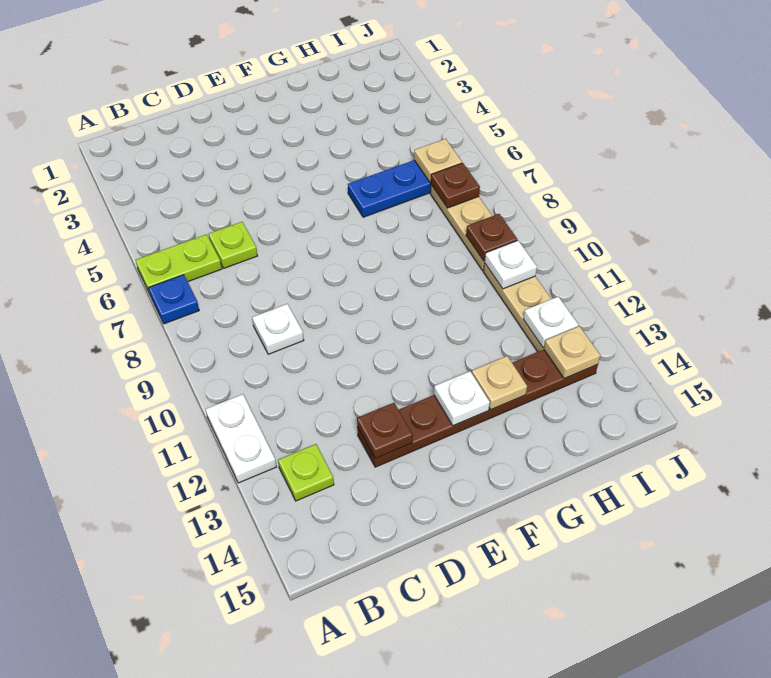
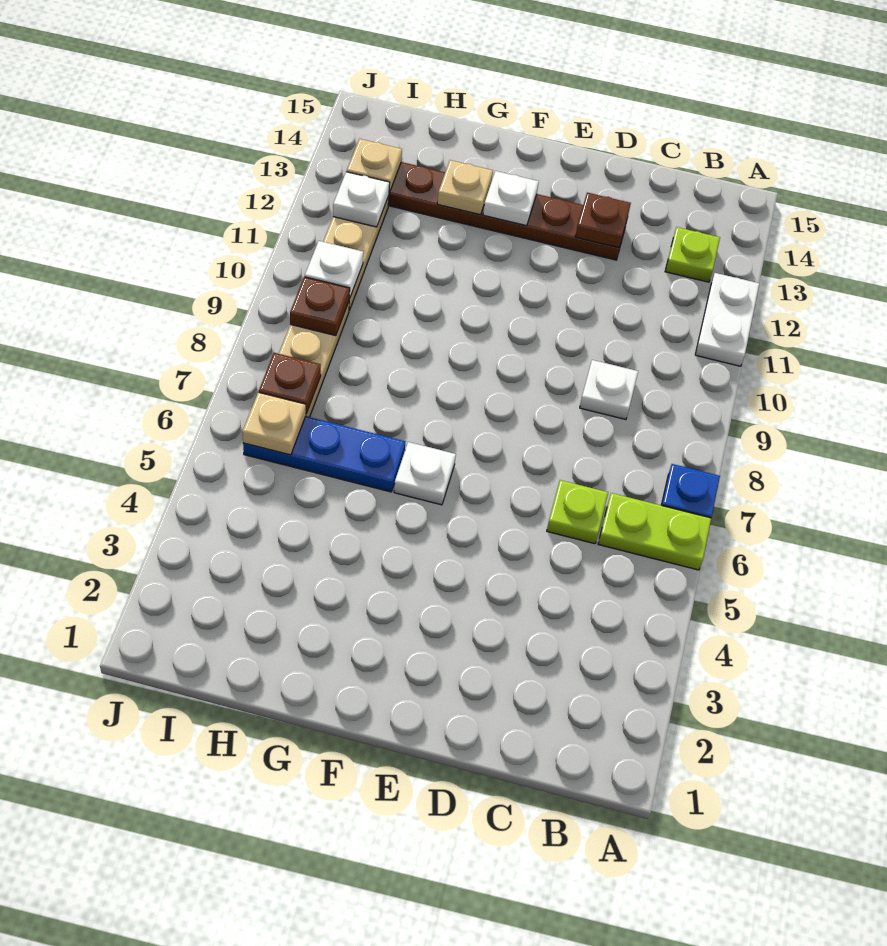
none -> white 1x1 plate [394,442,456,505]

